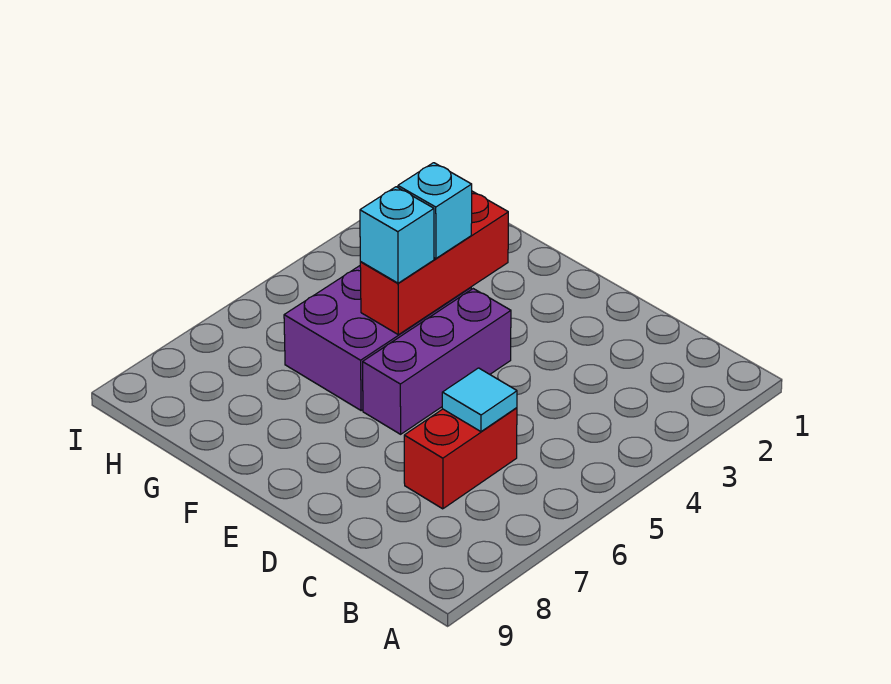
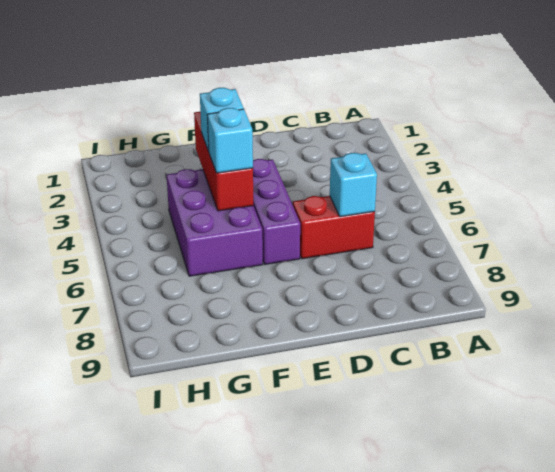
red 1x2 brick [404,408,517,509] -> red 1x2 brick turned to [293,196,375,259]
cyan 1x1 tile [442,368,517,432] -> cyan 1x1 brick [330,153,377,217]

